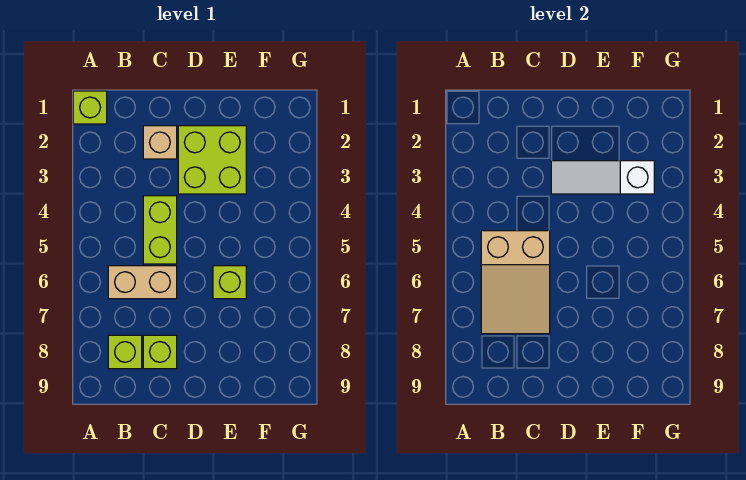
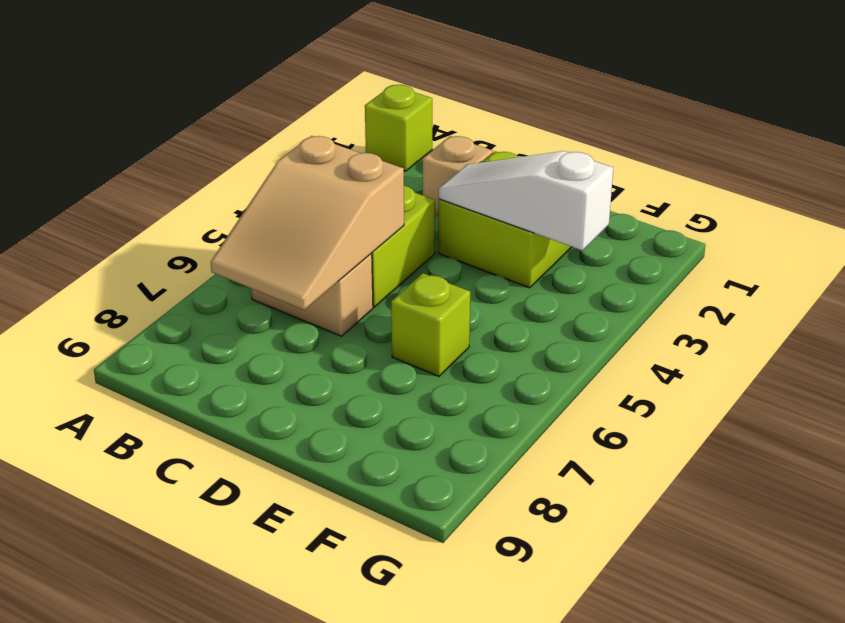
lime 1x1 brick [108,335,142,369] -> none
lime 1x1 brick [143,335,177,369] -> none

